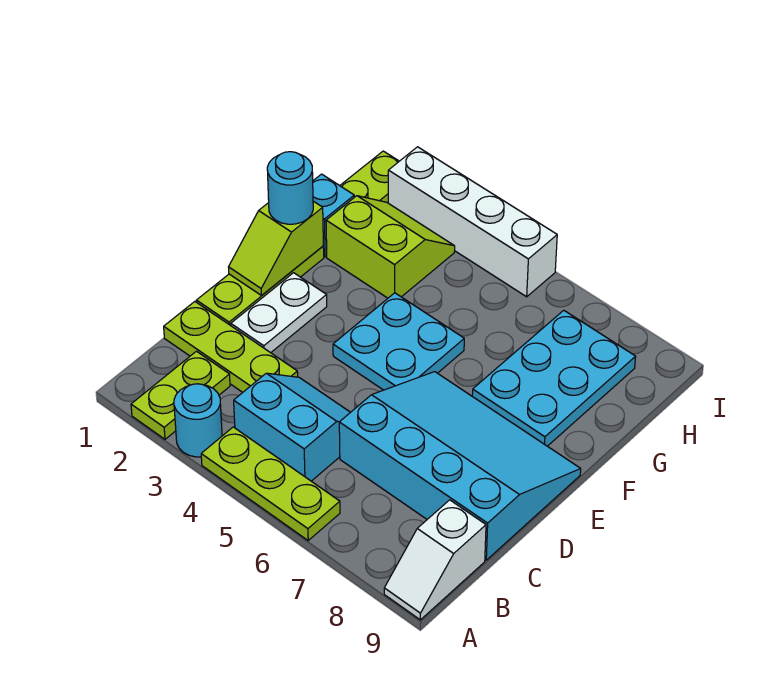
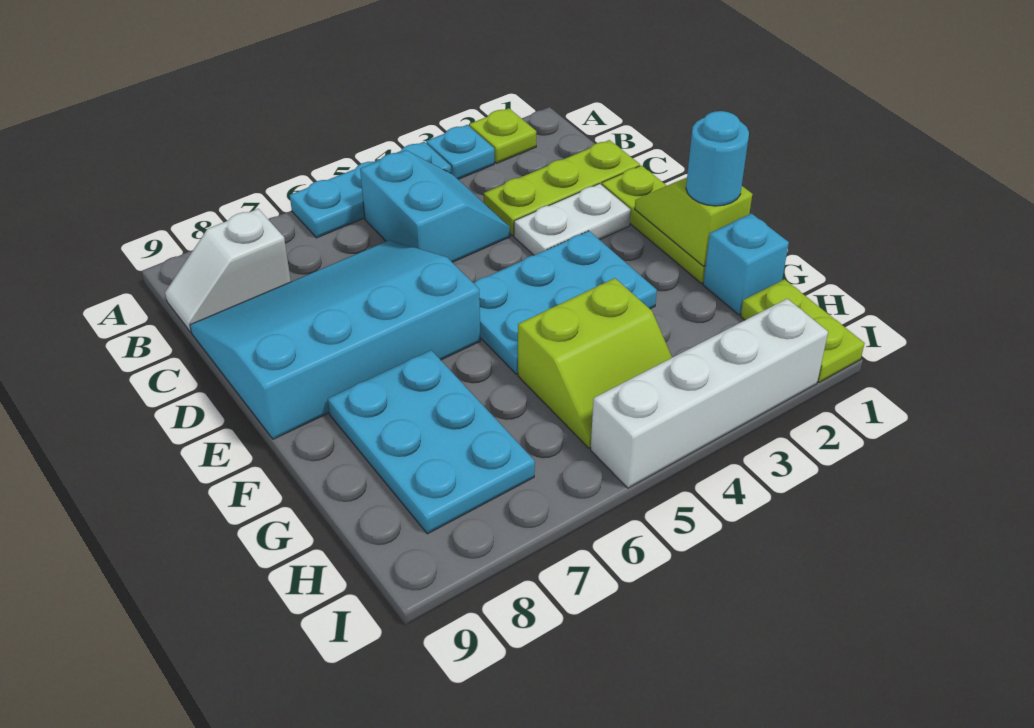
lime 1x2 plate [131,351,230,439] -> lime 1x1 plate [469,108,536,163]
cyan 1x1 round brick [174,384,222,457] -> cyan 1x1 plate [426,125,494,179]
lime 1x3 plate [201,427,340,540] -> cyan 1x3 plate [290,142,451,238]
white 1x2 slope [384,500,486,620] -> white 1x2 slope turned to [165,209,291,332]
cyan 2x2 slope [234,373,350,481] -> cyan 2x2 slope turned to [360,150,510,262]
cyan 3x4 slope [339,372,581,560] -> cyan 3x4 slope turned to [190,240,480,439]
white 1x2 plate [231,273,327,353] -> white 1x2 plate turned to [514,184,631,255]
cyan 2x2 plate [333,293,464,390] -> cyan 2x3 plate [474,231,657,374]
lime 2x2 slope [326,196,455,298] -> lime 2x2 slope moved to [518,278,672,448]

